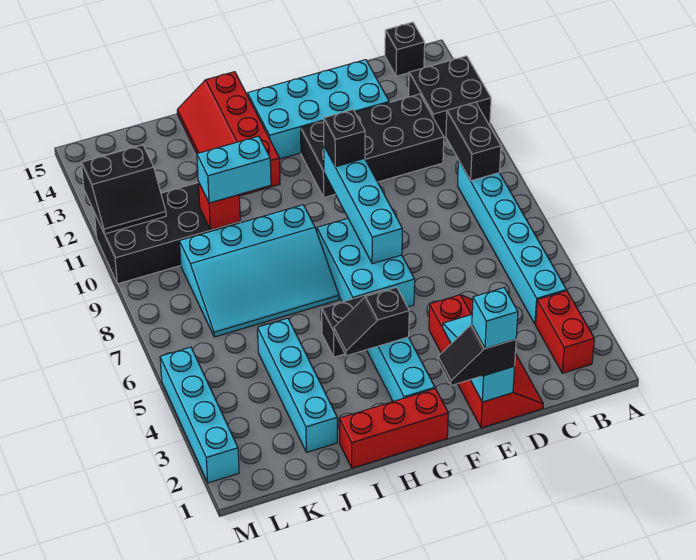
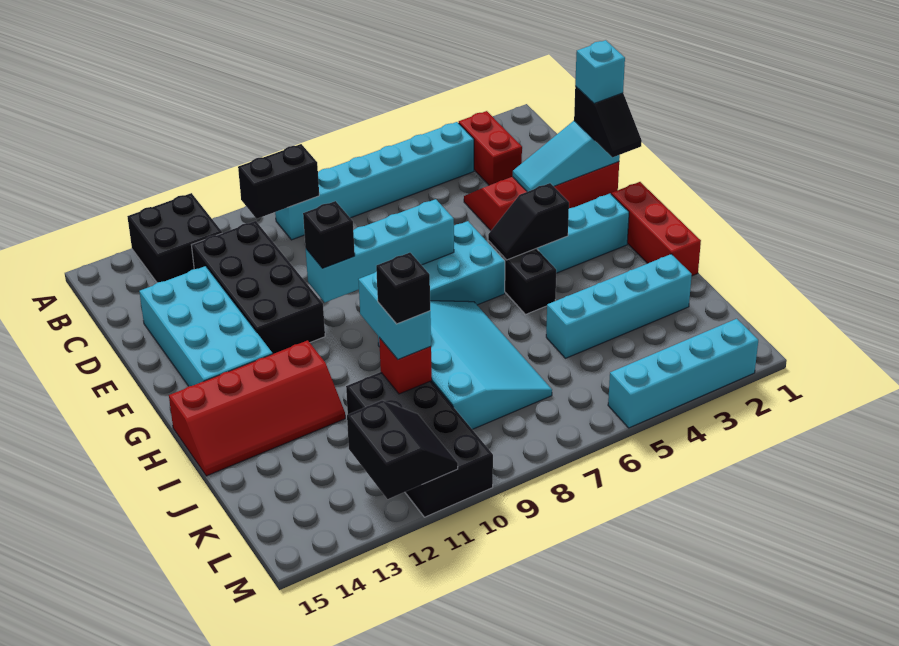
red 1x2 brick [536,291,594,373] -> red 1x2 brick turned to [459,111,522,185]
black 1x1 brick [385,22,425,76] -> black 1x1 brick moved to [376,253,430,324]
black 1x2 slope [334,287,409,356] -> black 1x2 slope turned to [488,183,569,260]

